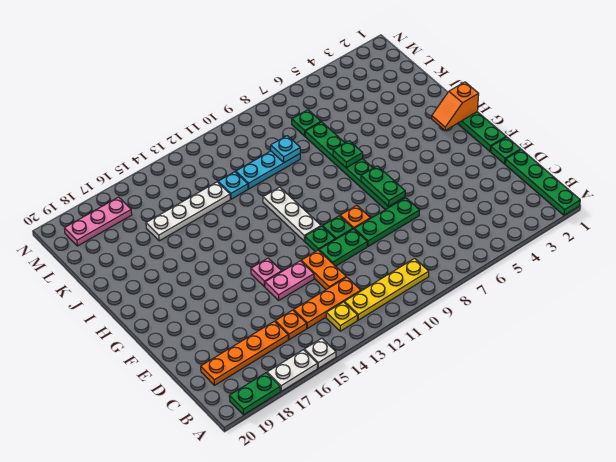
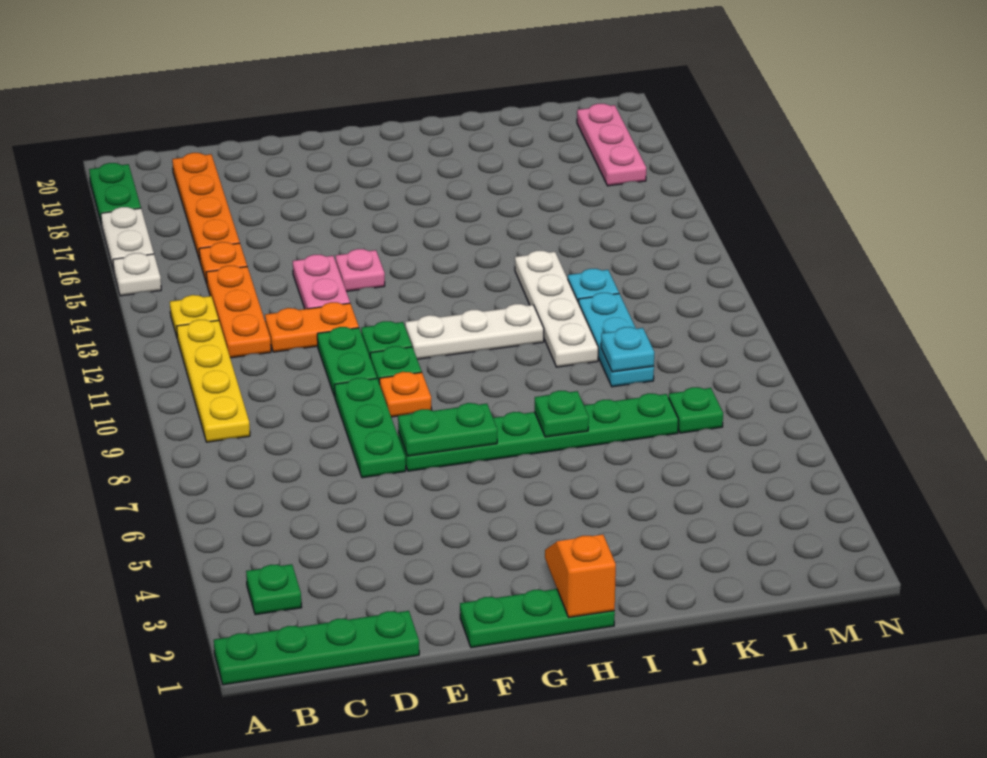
green 1x1 plate [491,137,521,164] -> green 1x1 plate moved to [246,564,302,615]
white 1x4 plate [146,182,230,241] -> white 1x4 plate moved to [515,251,598,367]

